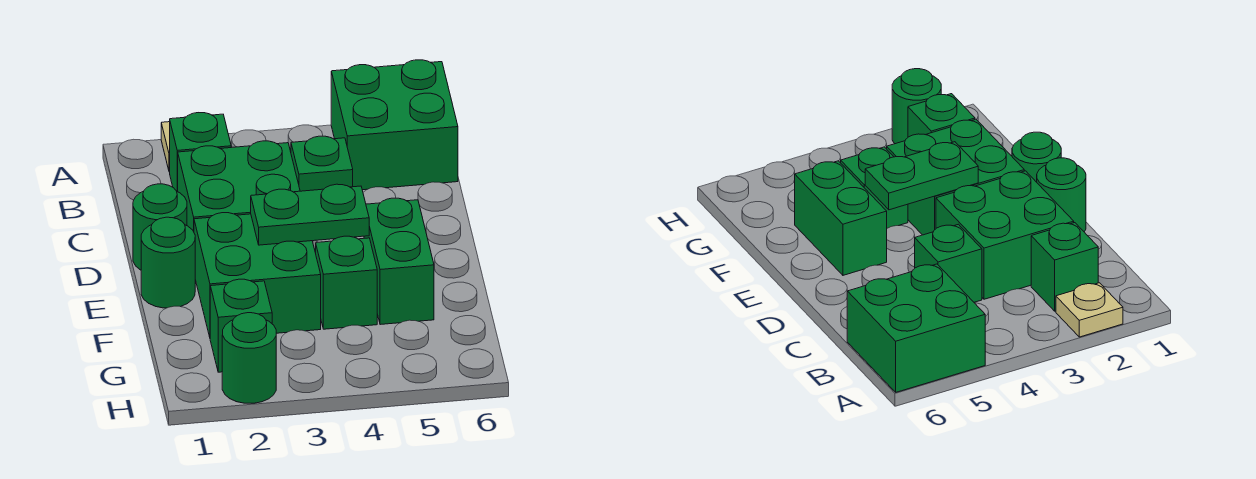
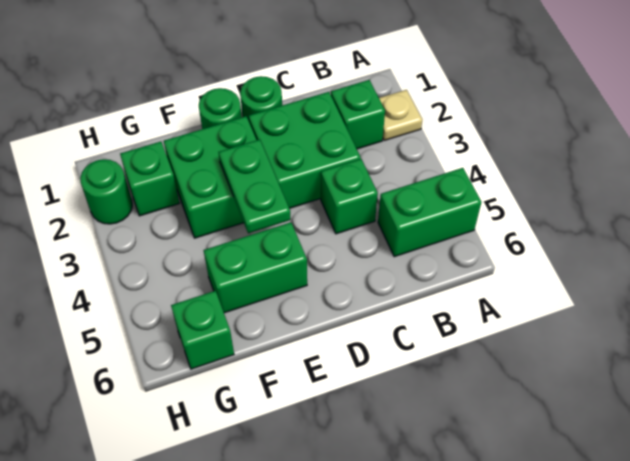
green 2x2 brick [331,60,458,190] -> green 1x2 brick [378,168,481,257]
green 1x1 brick [316,236,377,329] -> green 1x1 brick moved to [171,291,234,369]

